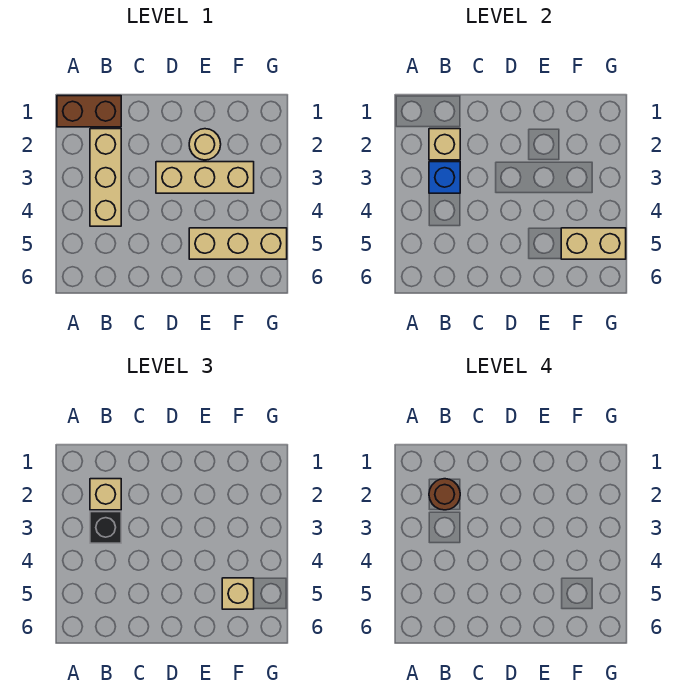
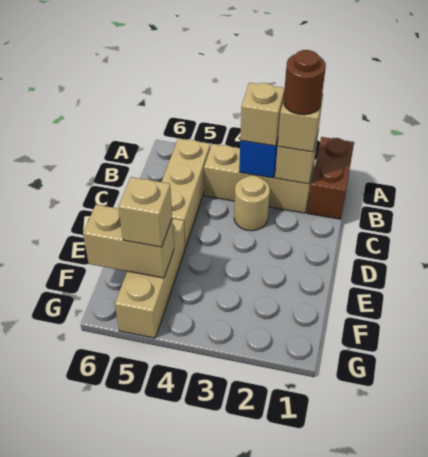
black 1x1 brick [90,512,121,543] -> tan 1x1 brick [240,83,285,146]
tan 1x3 brick [156,162,254,193] -> tan 1x3 brick moved to [162,139,210,247]
tan 1x1 round brick [189,129,221,160] -> tan 1x1 round brick moved to [234,176,270,231]
tan 1x2 brick [561,228,626,259] -> tan 1x2 brick turned to [83,205,174,278]

